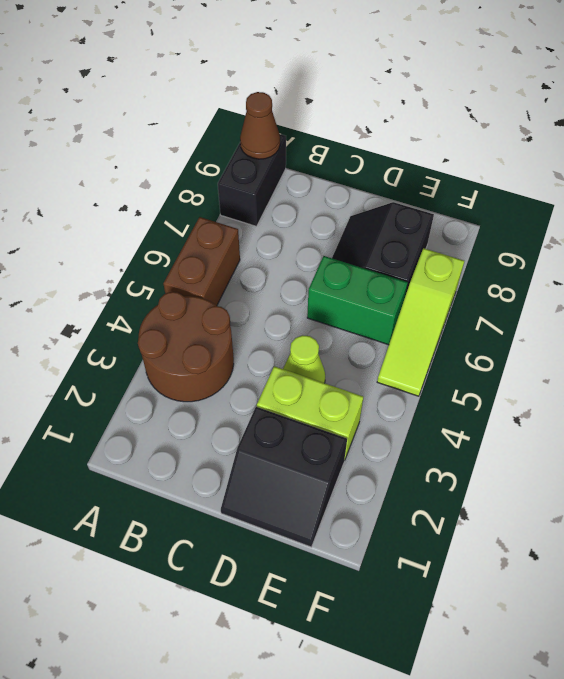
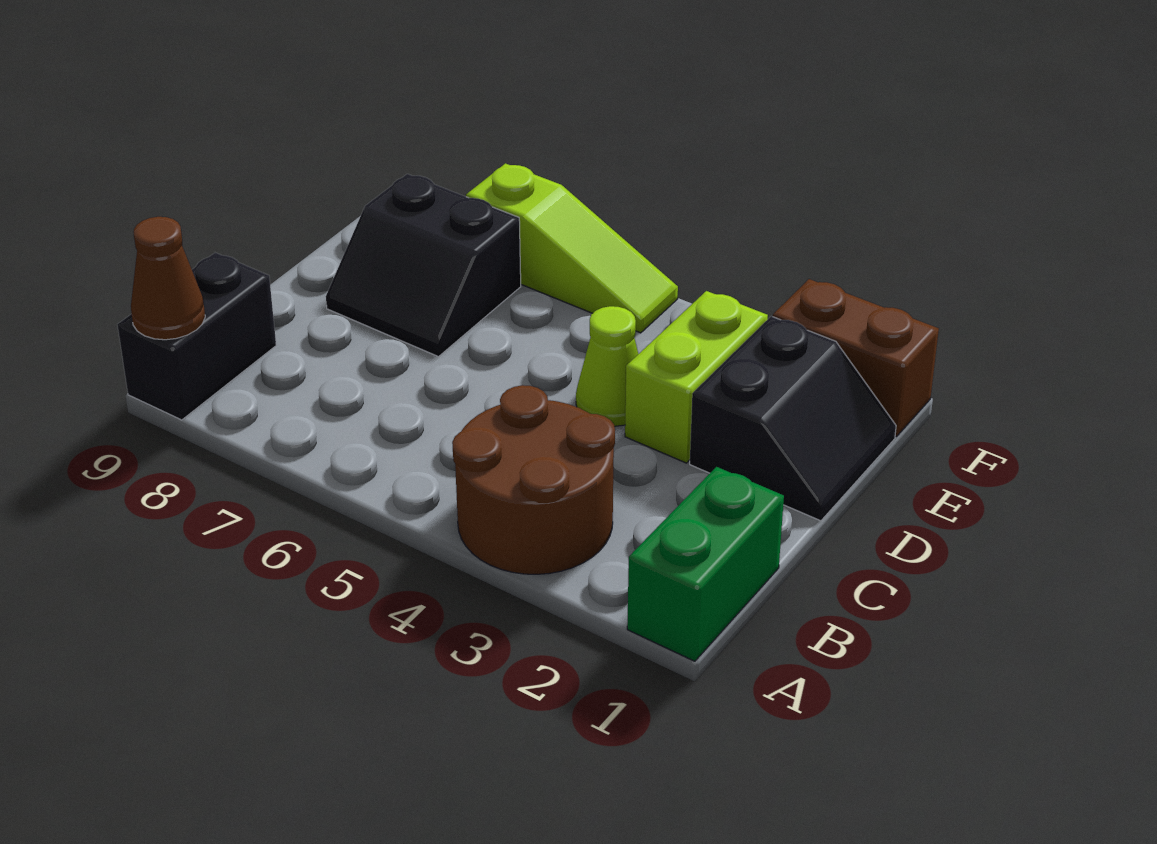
brown 1x2 brick [163,217,240,305] -> brown 1x2 brick moved to [773,279,939,437]
black 1x2 brick [218,134,286,226] -> black 1x2 brick turned to [117,253,276,420]
green 1x2 brick [307,256,408,345] -> green 1x2 brick moved to [627,467,784,661]

